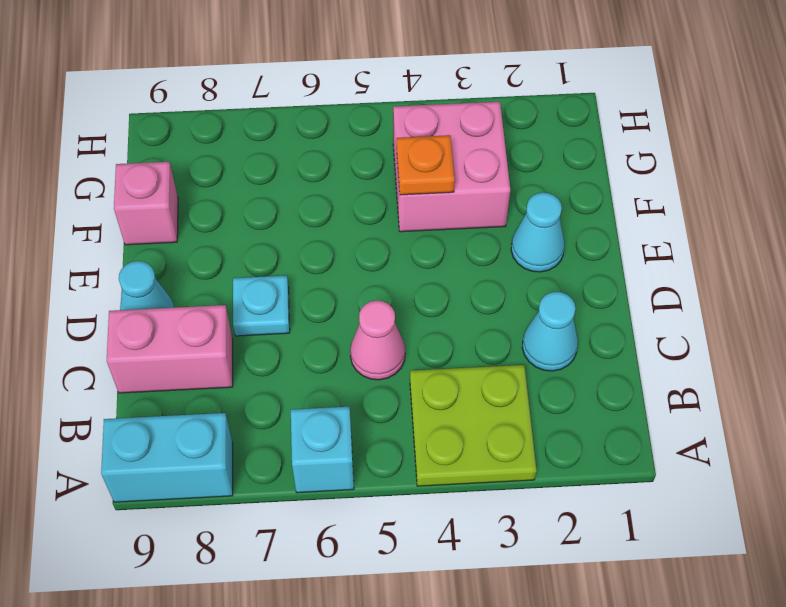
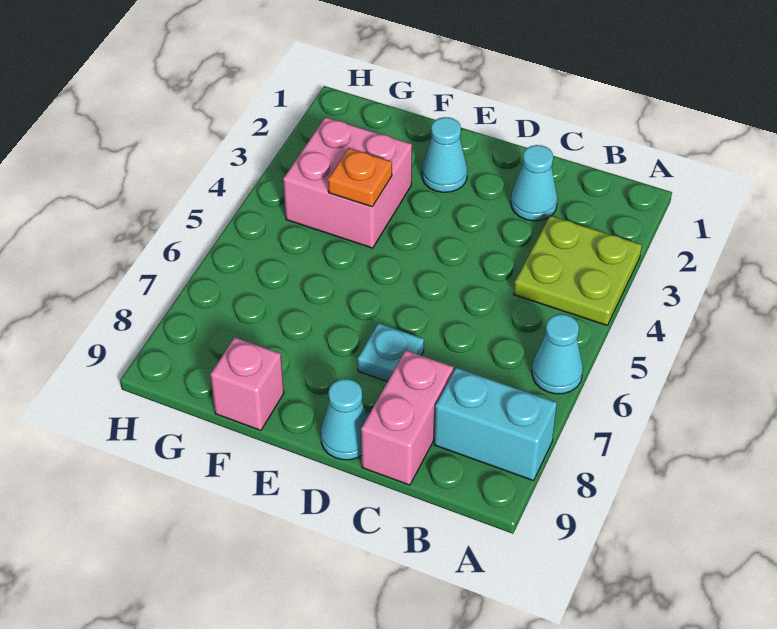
cyan 1x1 brick [291,407,354,493] -> cyan 1x1 cone [532,314,583,394]
cyan 1x2 brick [101,413,233,502] -> cyan 1x2 brick turned to [434,368,557,481]
pink 1x1 cone [350,301,405,380] -> none

